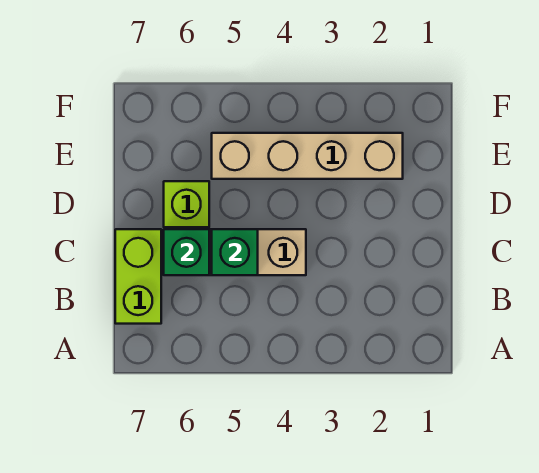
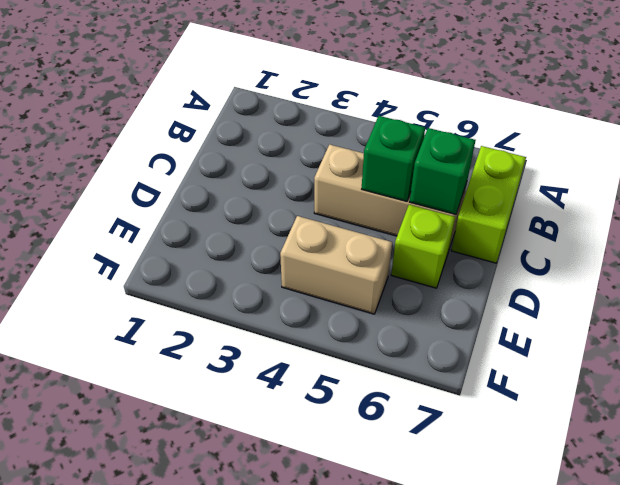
tan 1x4 brick [212,133,403,179] -> tan 1x2 brick [280,216,392,314]

